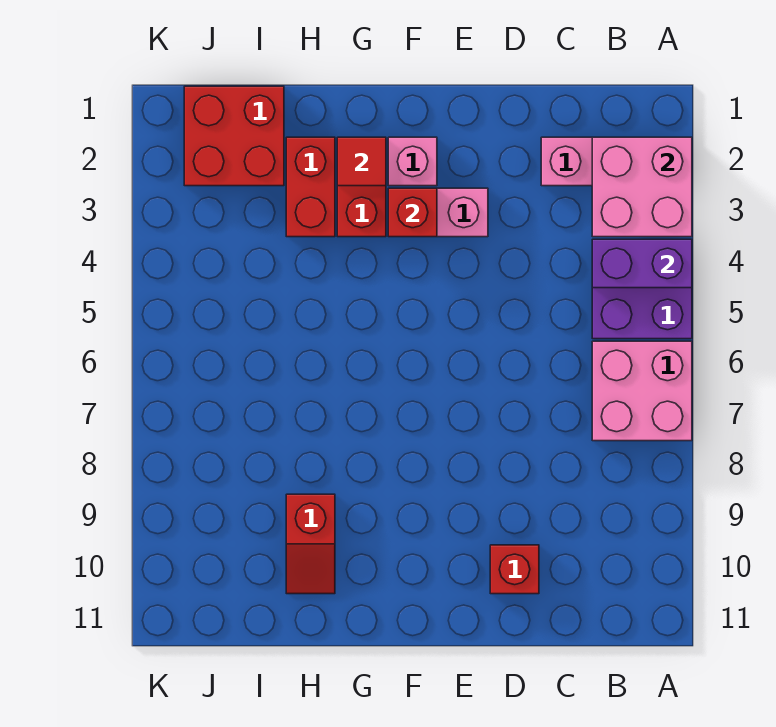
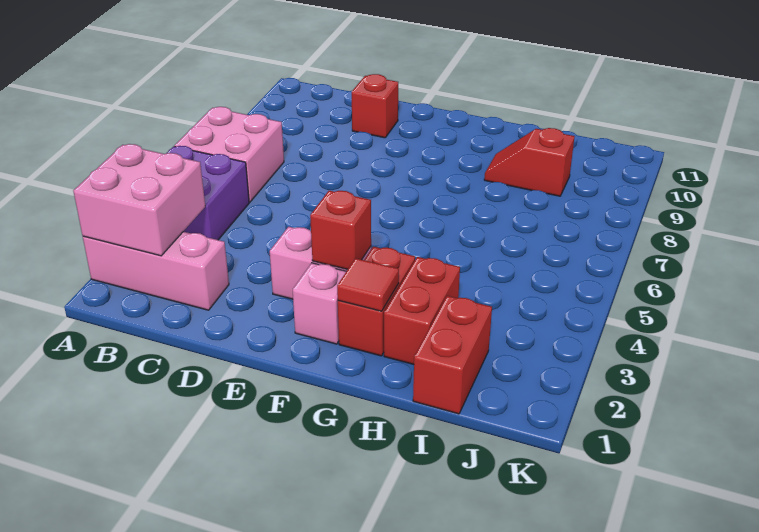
purple 1x2 brick [592,239,692,288] -> none
red 1x2 slope [286,494,335,594] -> red 1x2 slope turned to [484,128,575,196]
red 2x2 brick [184,86,284,186] -> red 1x2 brick [413,296,492,414]

